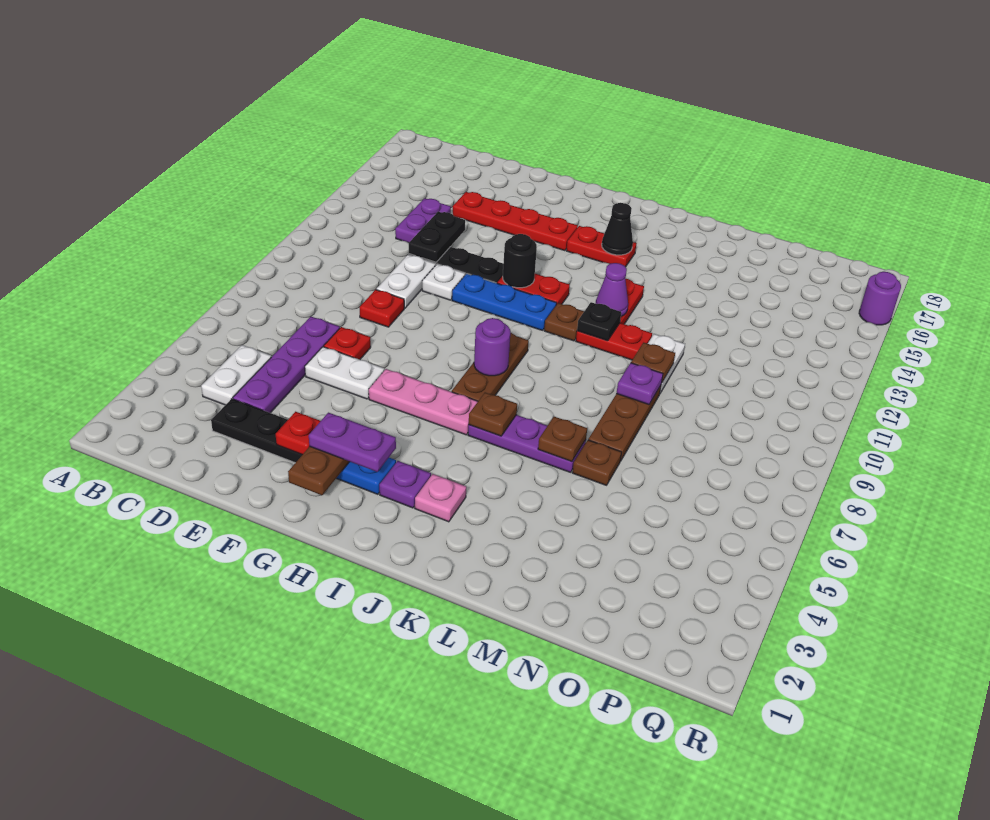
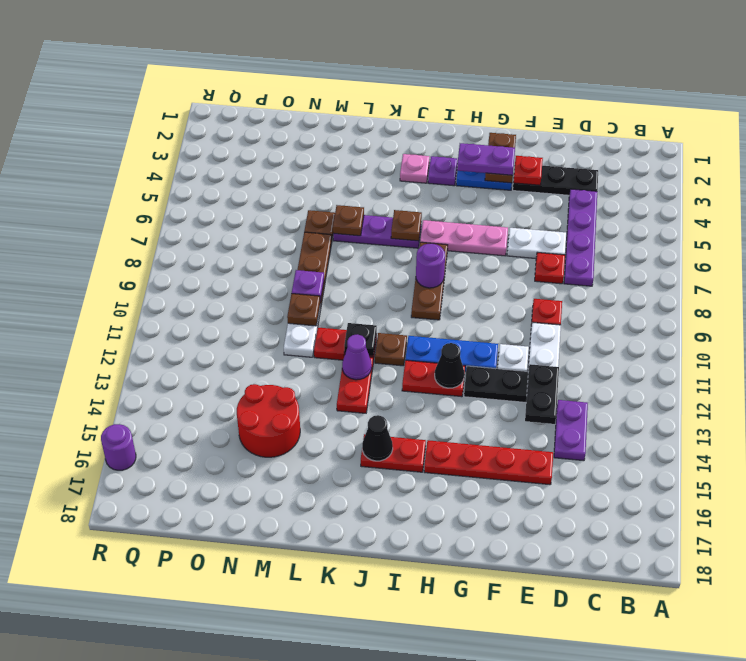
white 1x2 plate [201,345,271,405] -> none
black 1x1 round brick [503,234,537,288] -> black 1x1 cone [435,343,464,388]
none -> red 2x2 round brick [237,384,300,457]

